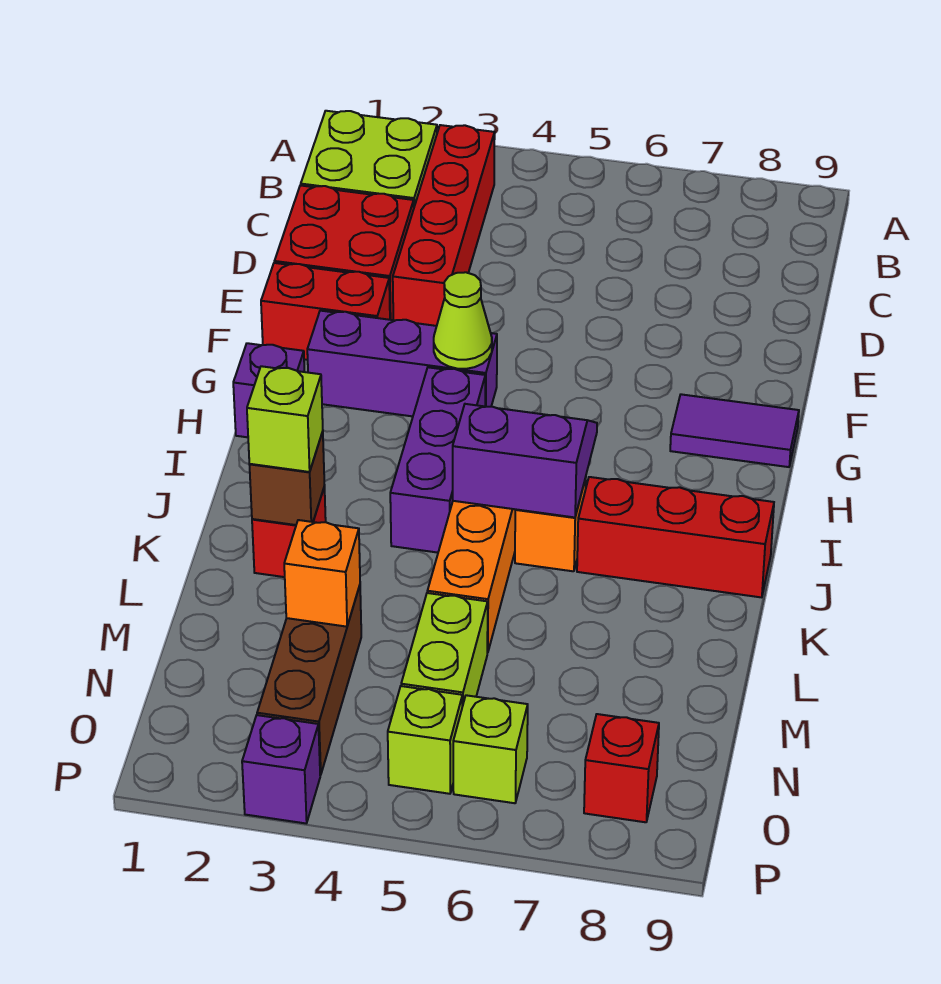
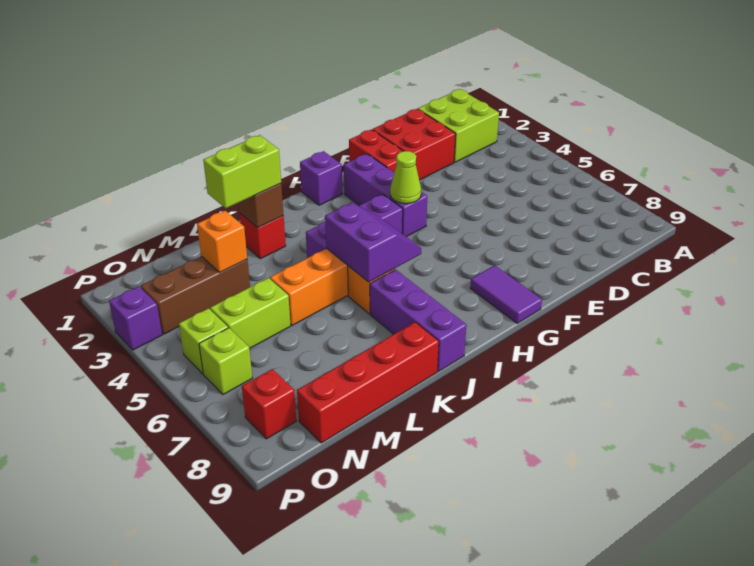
red 1x4 brick [393,125,495,326] -> red 1x4 brick moved to [297,322,439,443]
red 1x3 brick [577,477,774,597] -> purple 1x3 brick [370,270,466,371]
lime 1x1 brick [247,366,323,472] -> lime 1x2 brick [203,135,281,208]

